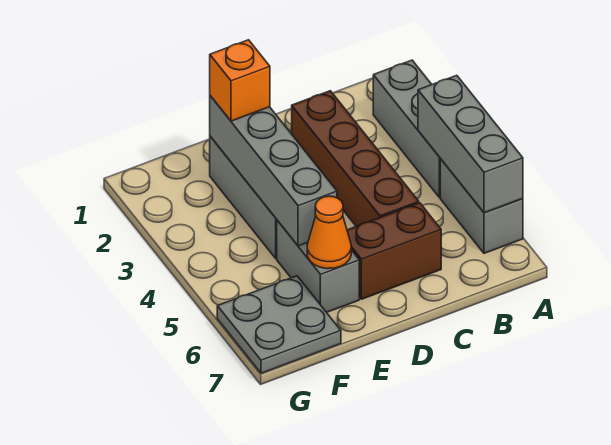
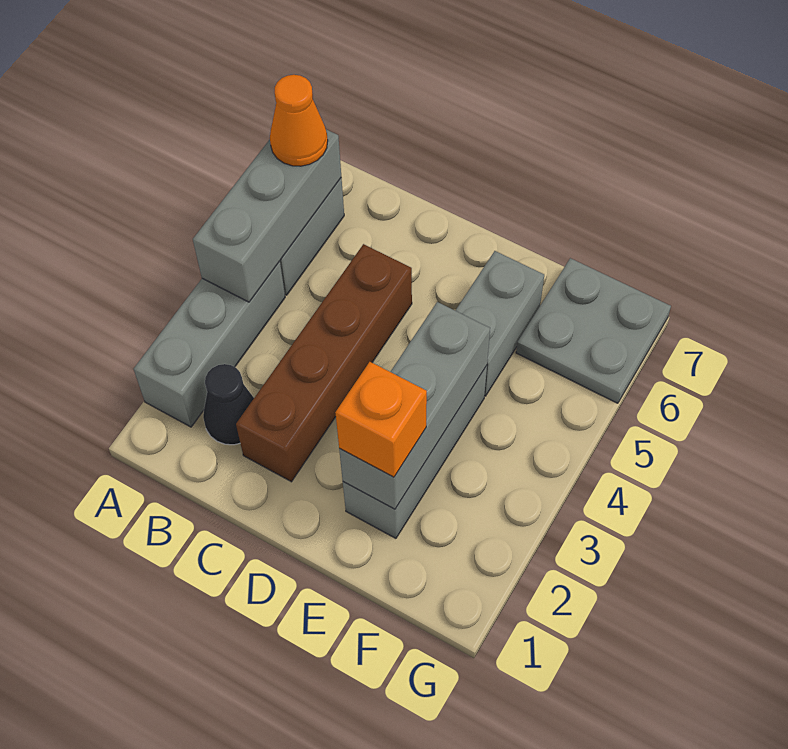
none -> black 1x1 cone [203,364,254,445]
brown 1x2 brick [347,203,441,299] -> none
grey 1x4 brick [210,96,337,246] -> grey 1x3 brick [339,302,490,509]
orange 1x1 cone [307,196,351,269] -> orange 1x1 cone moved to [270,75,328,166]

